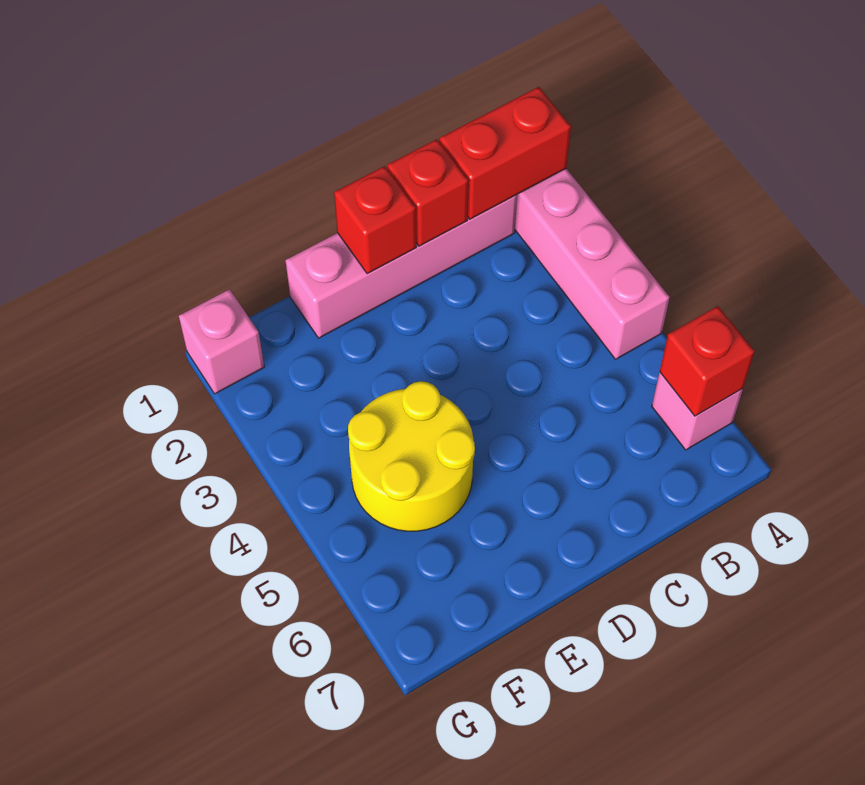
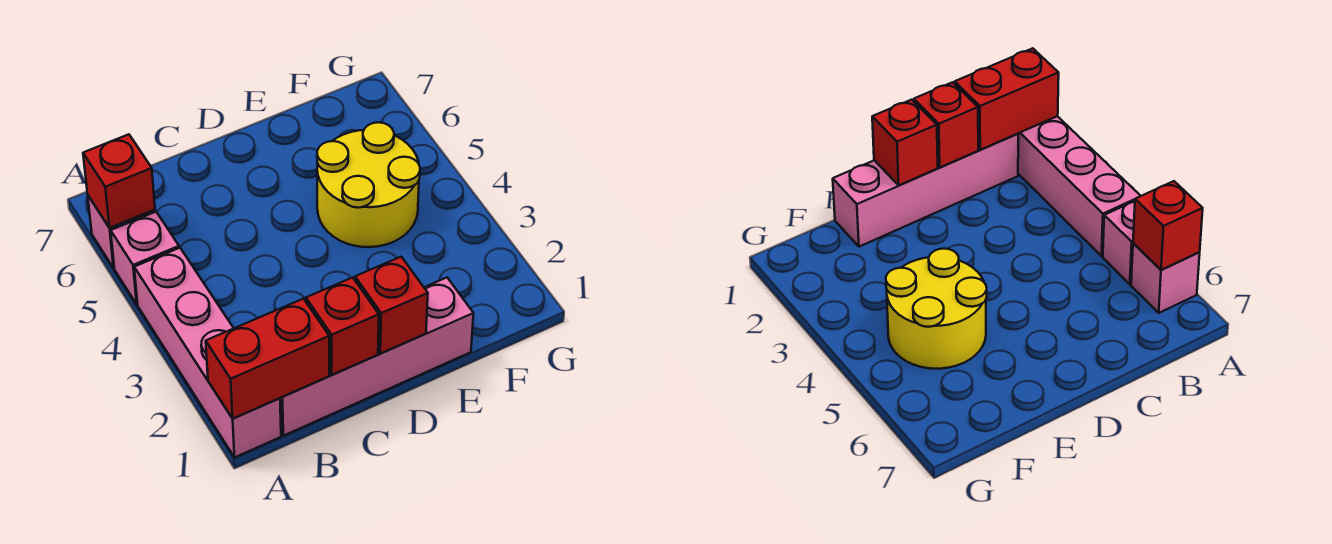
pink 1x1 brick [179,289,264,394] -> pink 1x1 brick moved to [111,212,179,304]

